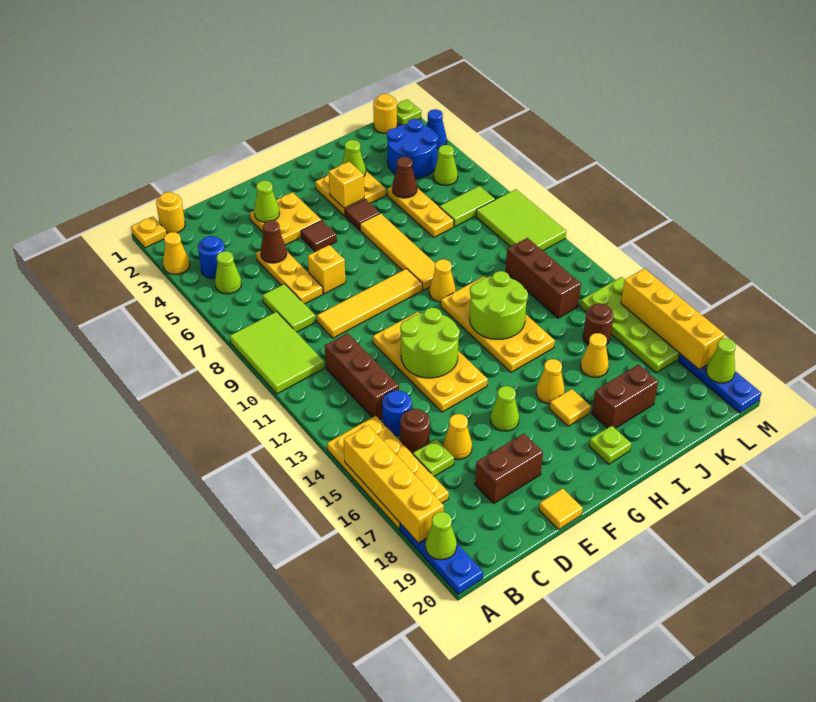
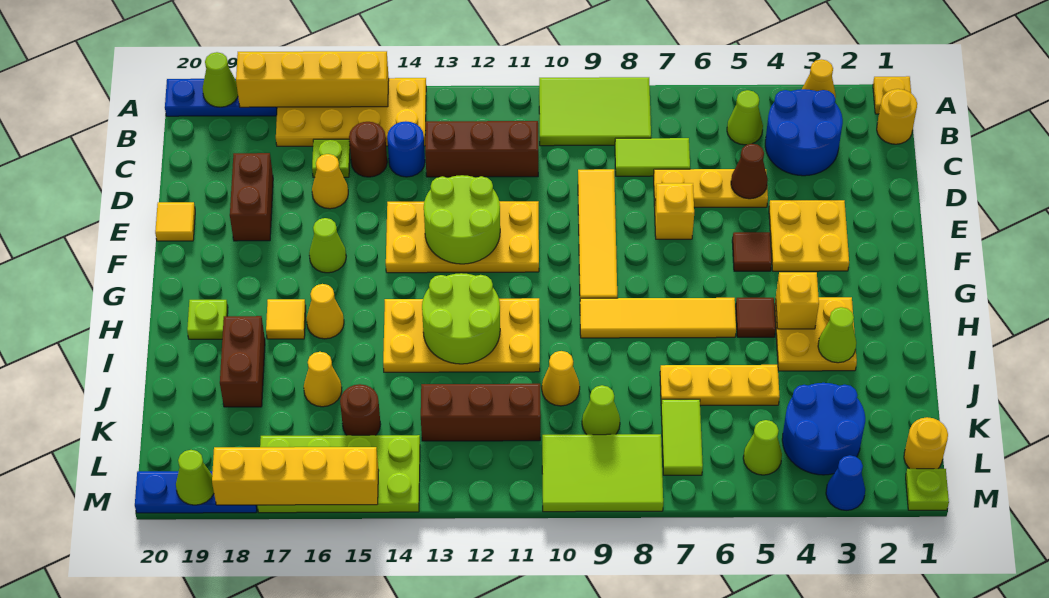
blue 1x1 round brick [198,236,225,278] -> blue 2x2 round brick [765,89,843,176]
lime 1x1 cone [254,181,280,222] -> lime 1x1 cone moved to [582,385,620,435]
yellow 1x1 cone [429,259,456,302] -> yellow 1x1 cone moved to [542,351,580,406]
brown 1x1 cone [392,157,417,198] -> none

